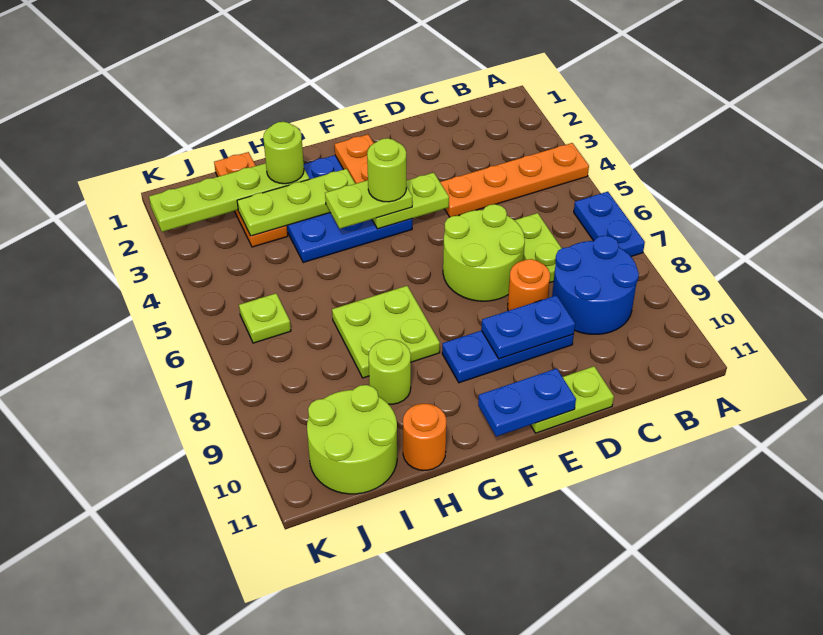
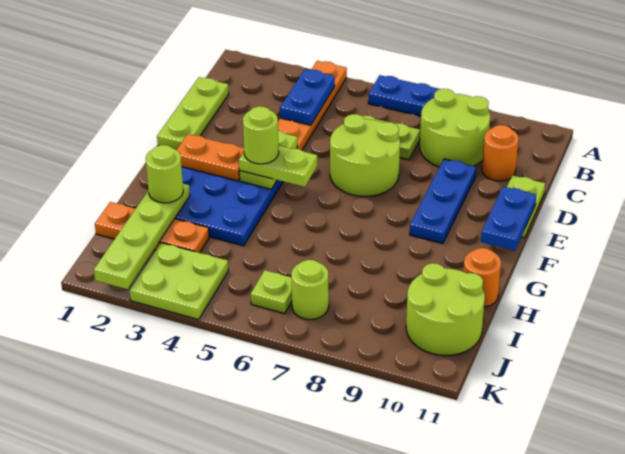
blue 2x2 round brick [552,236,639,334] -> lime 2x2 round brick [420,89,490,167]
orange 1x1 round brick [508,259,550,311] -> orange 1x1 round brick moved to [482,125,519,181]
blue 1x2 plate [481,295,575,359] -> blue 1x2 plate moved to [280,69,335,125]
lime 1x2 plate [325,180,412,229] -> lime 1x2 plate turned to [239,145,317,187]
lime 1x3 plate [237,169,355,236] -> lime 1x3 plate moved to [157,77,229,150]
lime 2x2 plate [332,286,440,378] -> lime 2x2 plate moved to [129,243,228,320]
lime 1x1 round brick [369,339,411,404] -> lime 1x1 round brick moved to [291,260,329,320]

